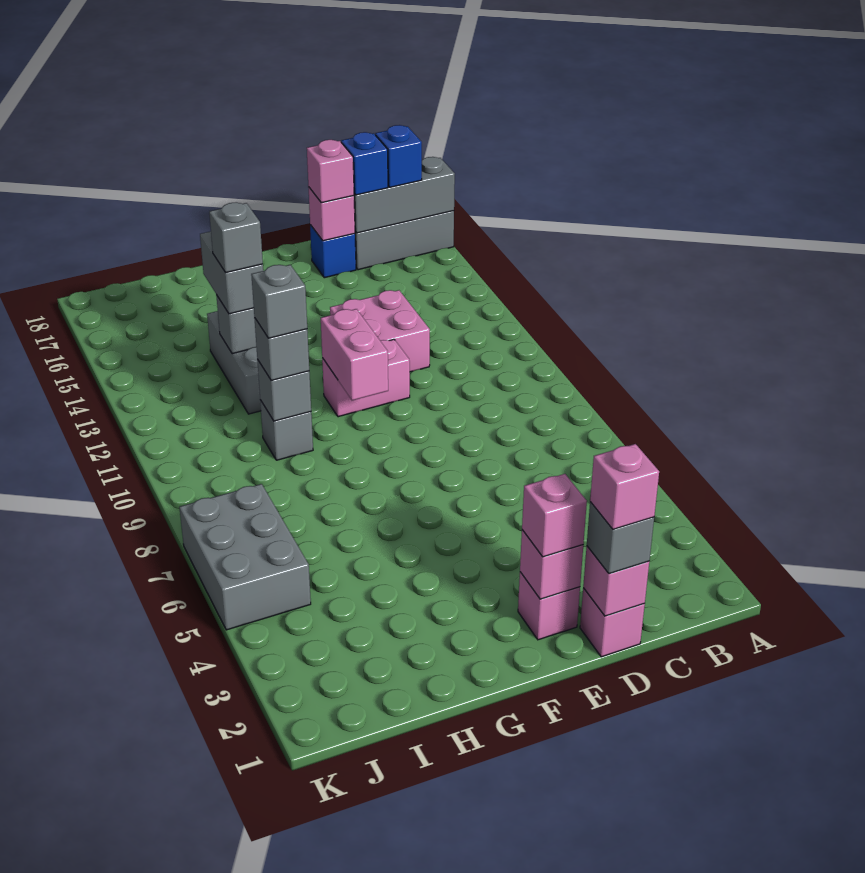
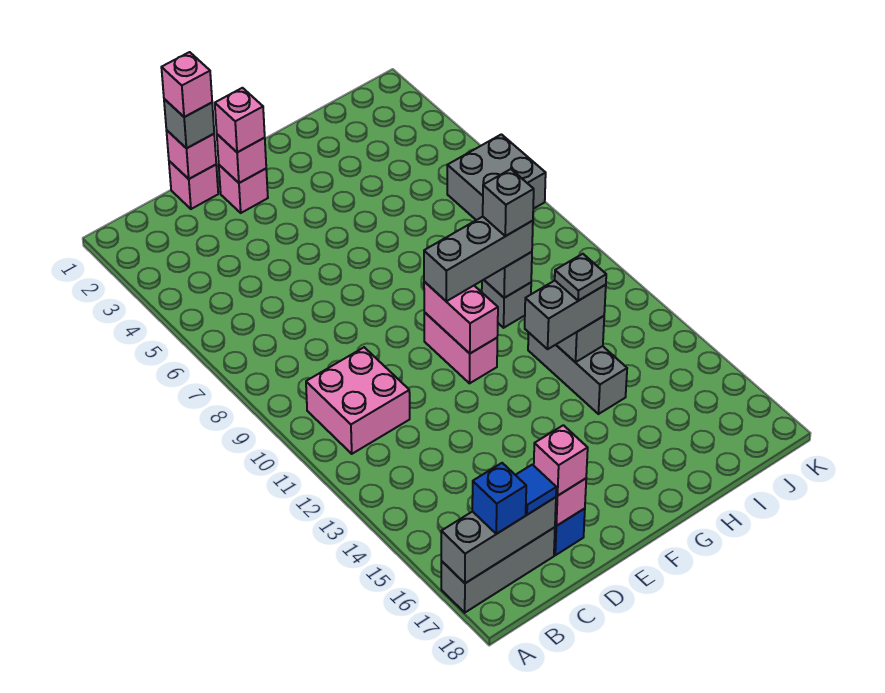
blue 1x1 brick [341,132,388,195] -> blue 1x1 tile [516,465,556,515]
pink 2x2 brick [330,290,430,372] -> pink 2x2 brick moved to [306,347,410,454]
pink 1x2 brick [322,339,410,417] -> pink 1x2 brick turned to [424,312,497,383]
grey 1x1 brick [254,318,309,380] -> grey 1x3 brick [424,217,533,301]
grey 1x2 brick [200,231,263,314] -> grey 1x2 brick turned to [525,281,606,349]
grey 1x1 brick [209,202,263,273] -> grey 1x1 plate [555,254,606,301]
grey 2x3 brick [179,484,311,630] -> grey 2x2 brick [447,134,546,220]

